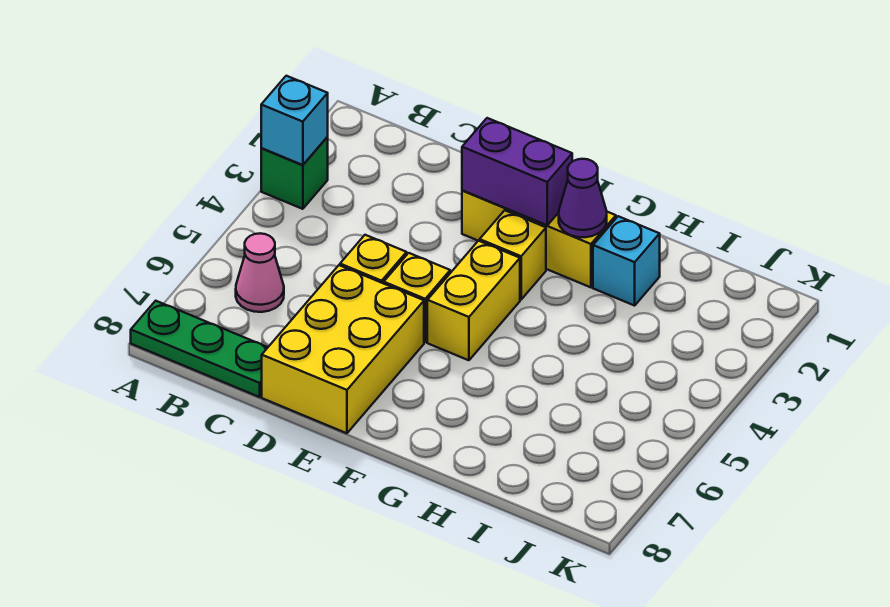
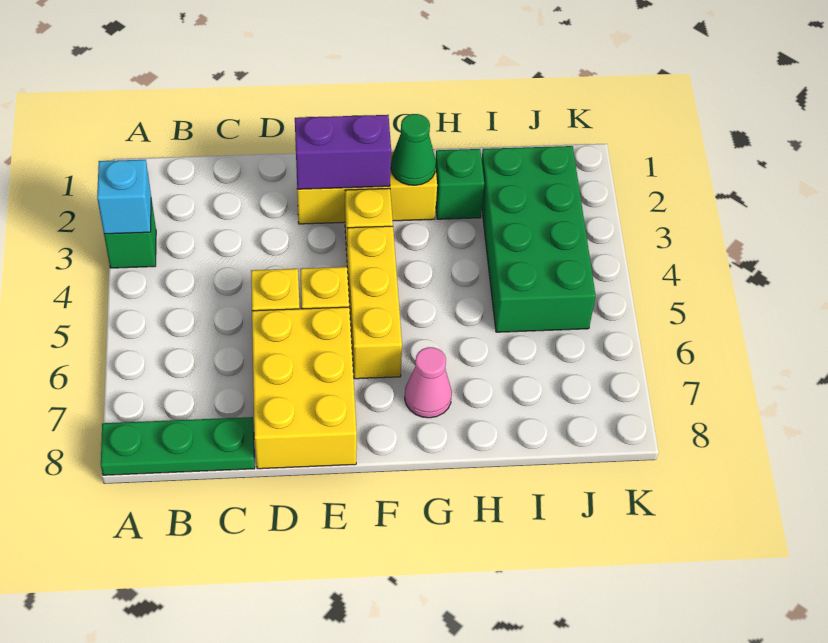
pink 1x1 cone [236,233,284,312] -> pink 1x1 cone moved to [405,347,452,418]
yellow 1x2 brick [427,241,520,360] -> yellow 1x3 brick [347,226,402,379]
purple 1x1 cone [559,159,607,237] -> green 1x1 cone [391,114,436,185]
cyan 1x1 brick [593,216,660,306] -> green 1x1 brick [436,149,484,219]
none -> green 2x4 brick [482,146,596,332]

